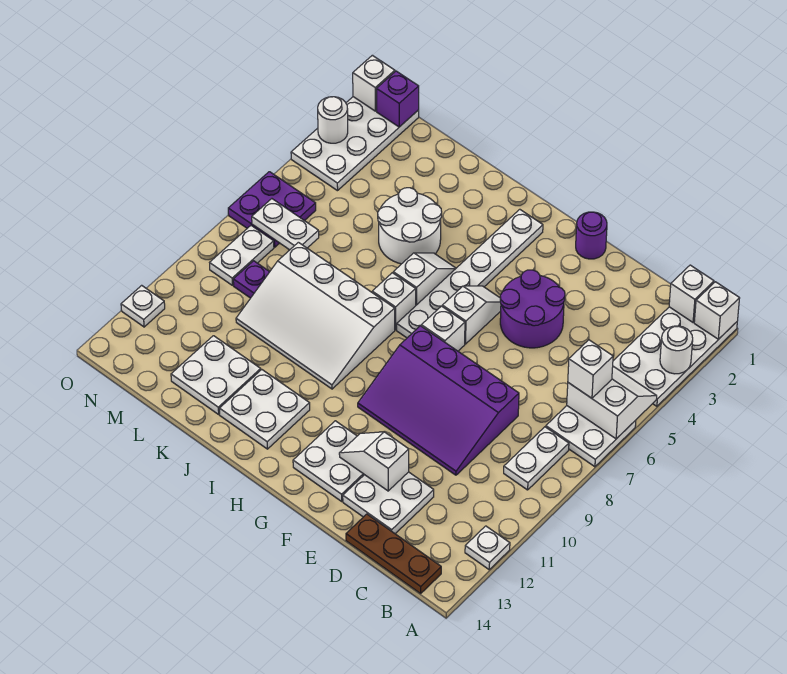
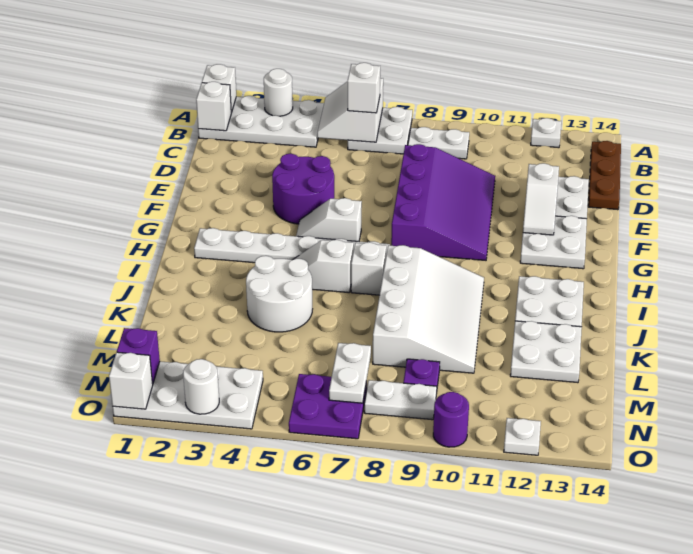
purple 1x1 round brick [576,212,607,259] -> purple 1x1 round brick moved to [433,392,469,447]
white 1x1 brick [421,306,465,351] -> none

